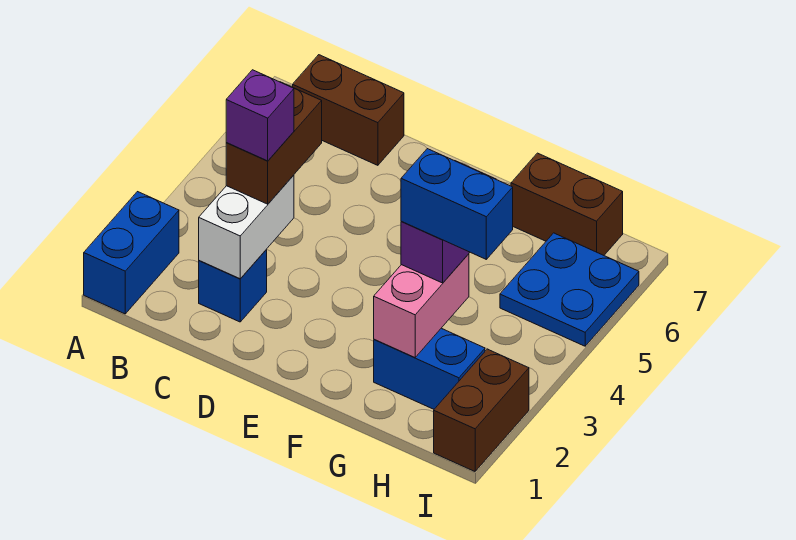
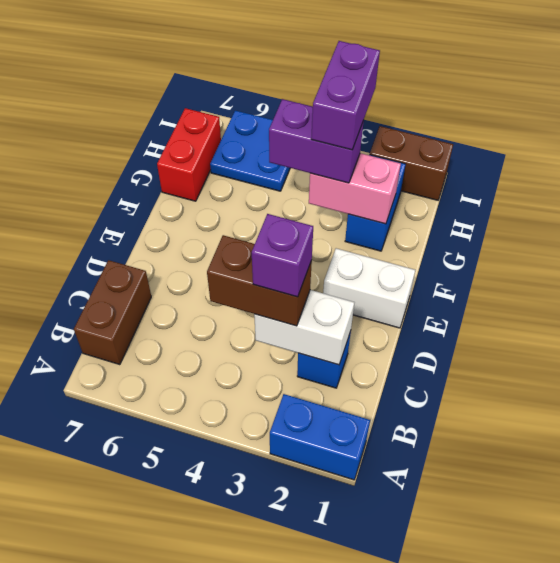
none -> white 1x2 brick [323,248,415,328]
blue 1x2 brick [401,149,513,259] -> purple 1x2 brick [311,41,380,150]
brown 1x2 brick [511,153,623,255] -> red 1x2 brick [157,108,221,201]

